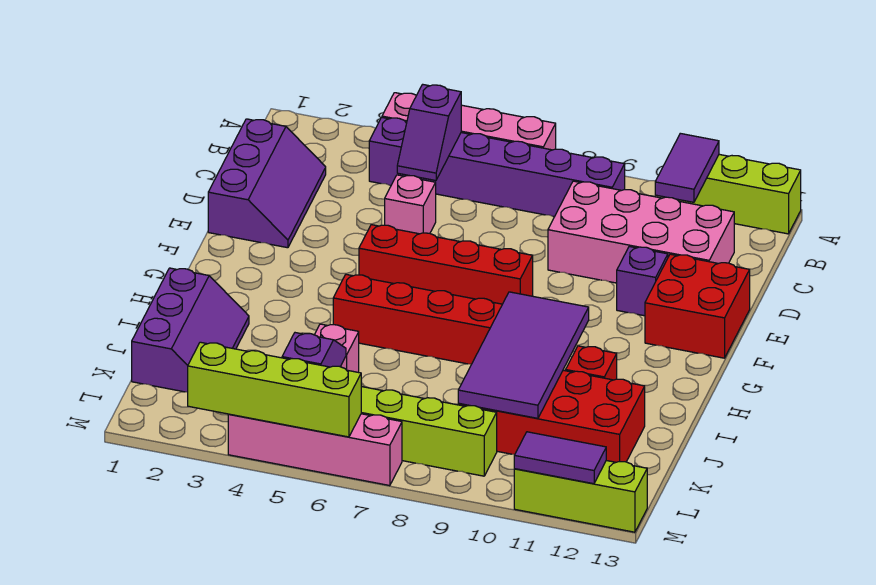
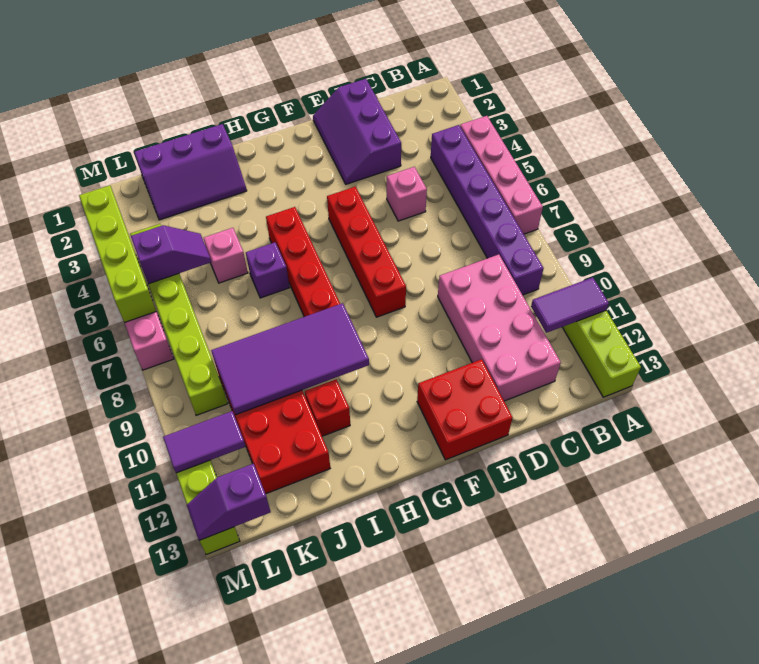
purple 1x2 slope [397,84,461,181] -> purple 1x2 slope moved to [187,464,271,541]
purple 2x3 slope [208,119,326,248] -> purple 2x3 slope turned to [313,79,401,184]
purple 1x1 brick [617,247,668,316] -> purple 1x1 brick moved to [246,242,290,298]
purple 1x2 tile [514,432,606,484] -> purple 1x2 tile turned to [163,411,246,473]

